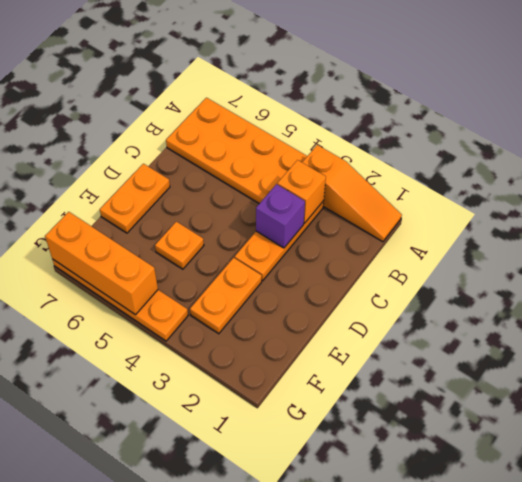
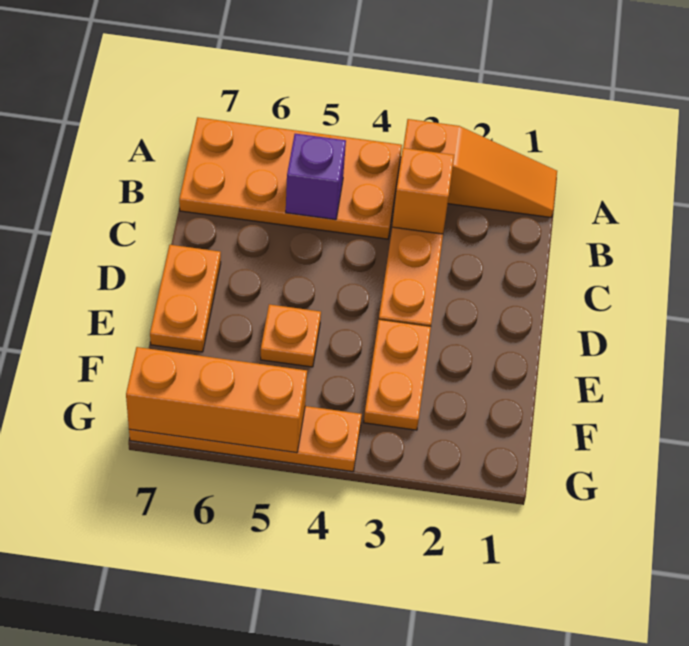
purple 1x1 brick [256,184,305,248] -> purple 1x1 brick moved to [286,134,346,220]

